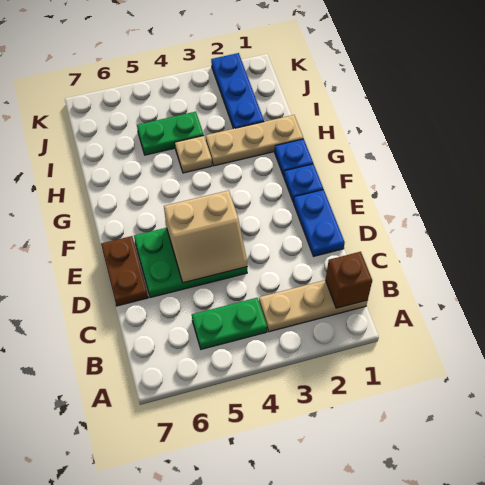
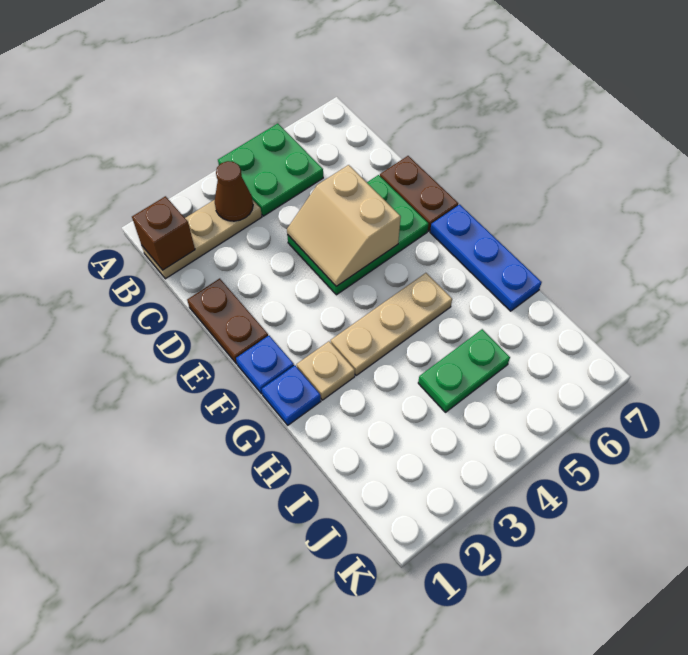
none -> brown 1x1 cone [215,161,253,221]
green 1x2 plate [192,298,267,349] -> green 2x2 plate [218,124,323,216]
blue 1x2 plate [294,190,345,256] -> brown 1x2 plate [187,278,268,364]
tan 2x2 slope [164,190,247,283] -> tan 2x2 slope turned to [287,165,401,286]
tan 1x3 plate [205,115,303,166] -> tan 1x3 plate moved to [331,273,452,375]
tan 1x1 plate [175,136,212,173] -> tan 1x1 plate moved to [297,341,355,400]
blue 1x3 plate [211,53,264,129] -> blue 1x3 plate moved to [430,205,542,311]

